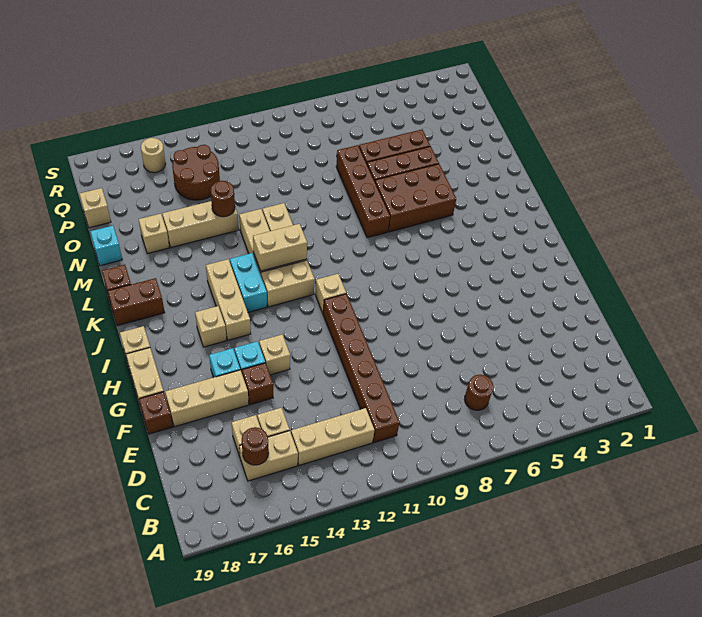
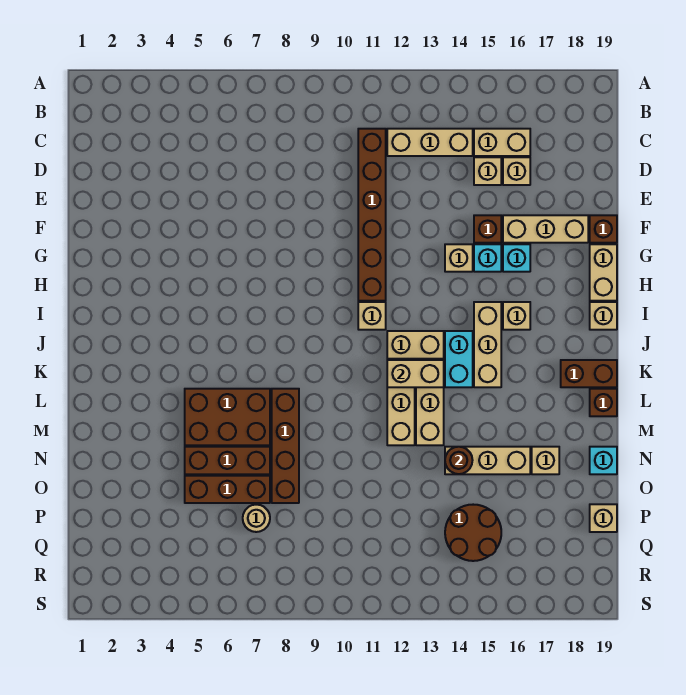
brown 1x1 round brick [465,375,493,410] -> none
brown 1x1 round brick [242,427,269,465] -> none
tan 1x1 round brick [141,138,166,173] -> tan 1x1 round brick moved to [243,505,270,532]

